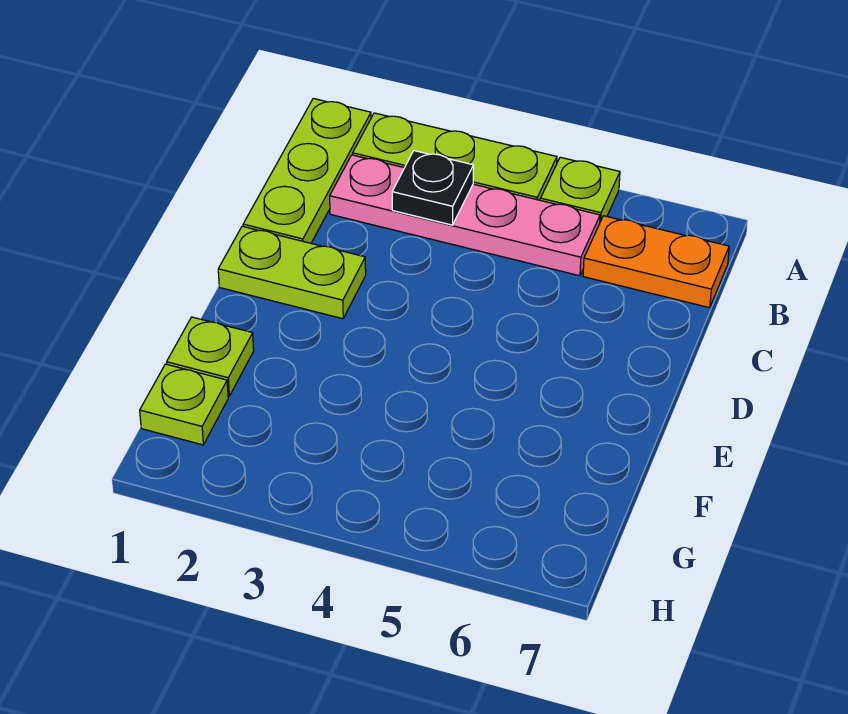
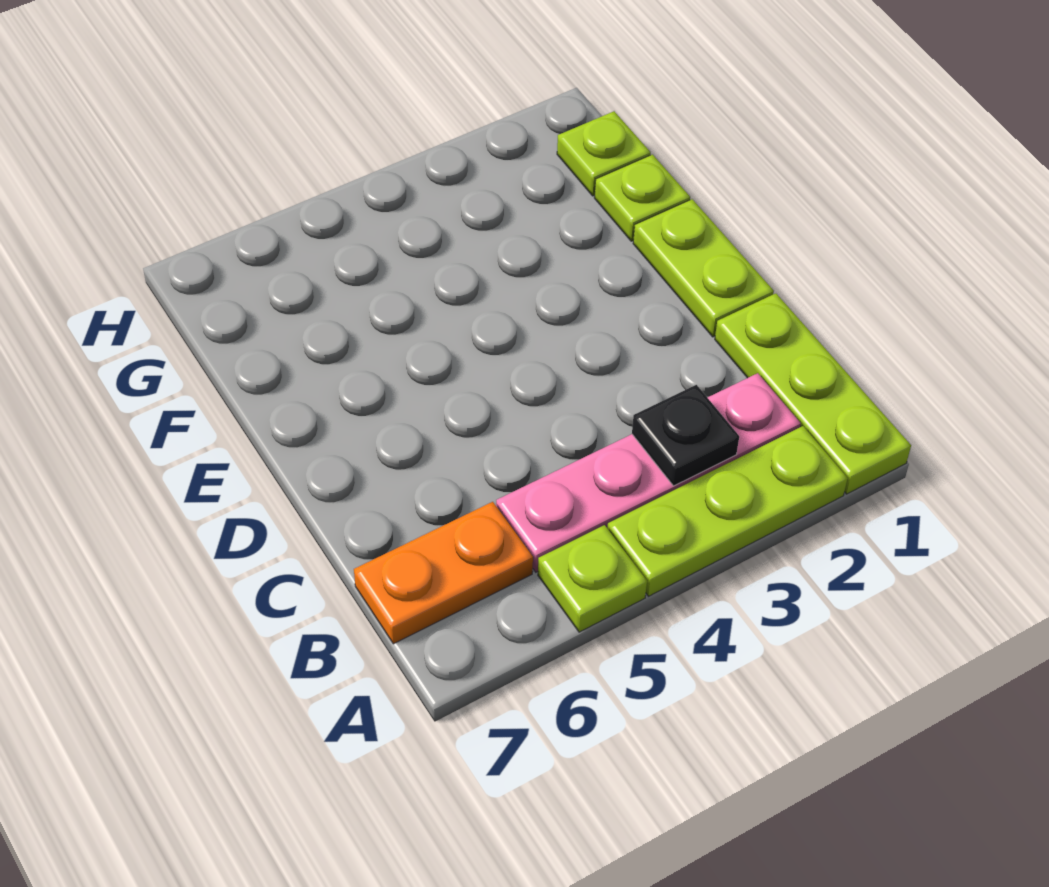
lime 1x2 plate [218,226,366,319] -> lime 1x2 plate turned to [633,199,774,337]

